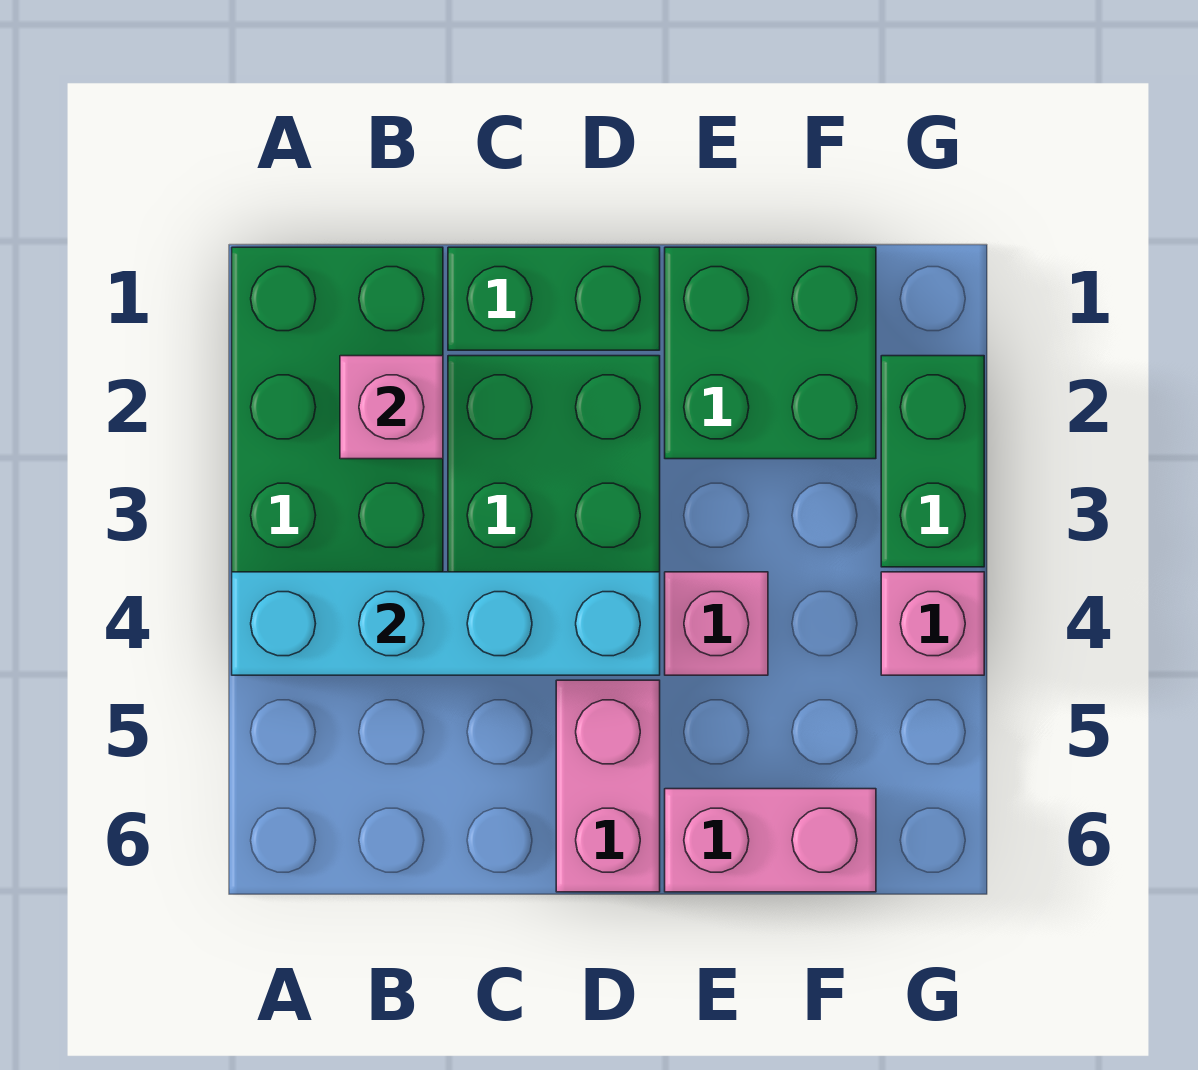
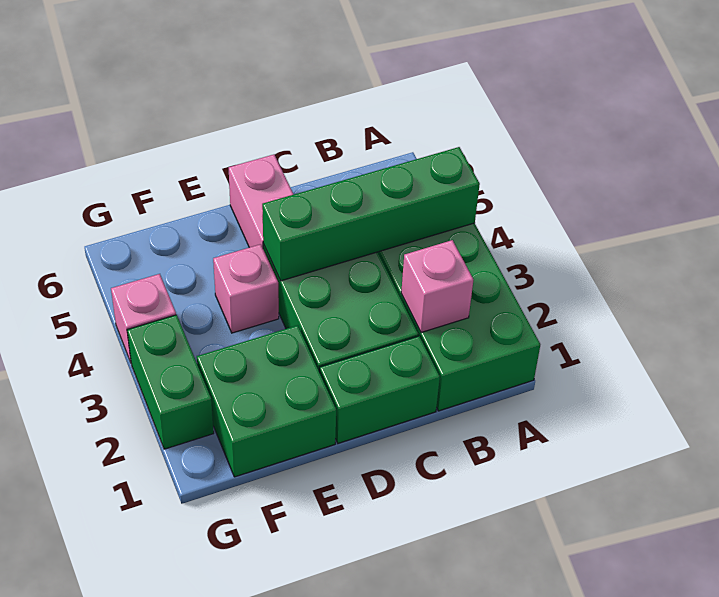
cyan 1x4 brick [232,572,660,675] -> green 1x4 brick [262,147,480,281]
pink 1x2 brick [665,789,876,892] -> none

